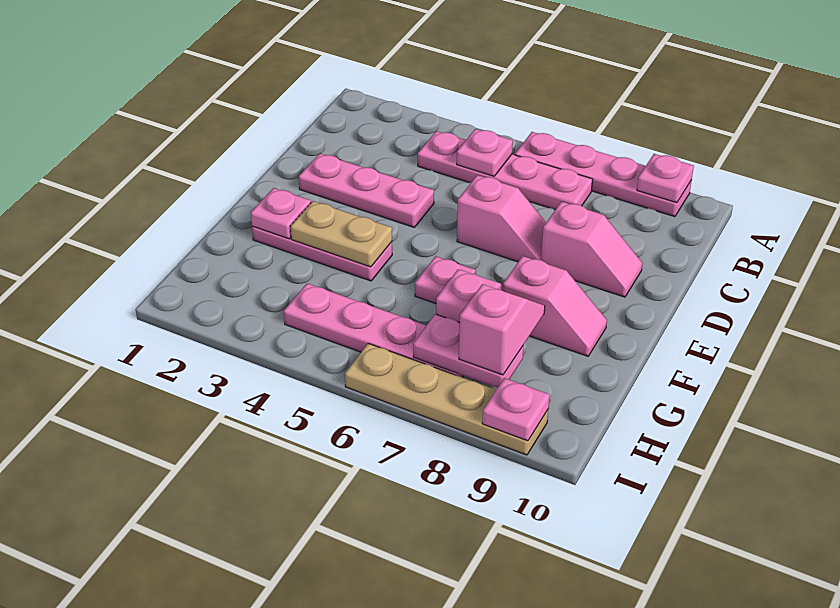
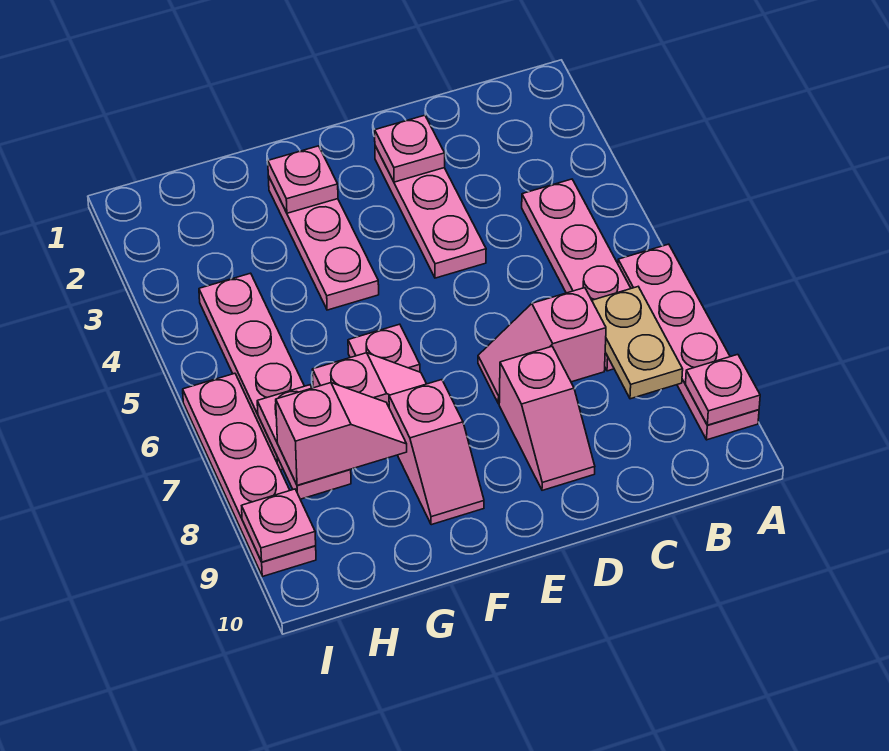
pink 1x1 plate [457,129,513,176] -> pink 1x1 plate moved to [375,115,445,182]
pink 1x2 slope [457,175,546,262] -> pink 1x2 slope turned to [478,288,606,404]
tan 1x2 plate [290,201,392,267] -> tan 1x2 plate moved to [592,287,683,399]
tan 1x4 plate [345,343,548,455] -> pink 1x4 plate [183,373,316,577]

